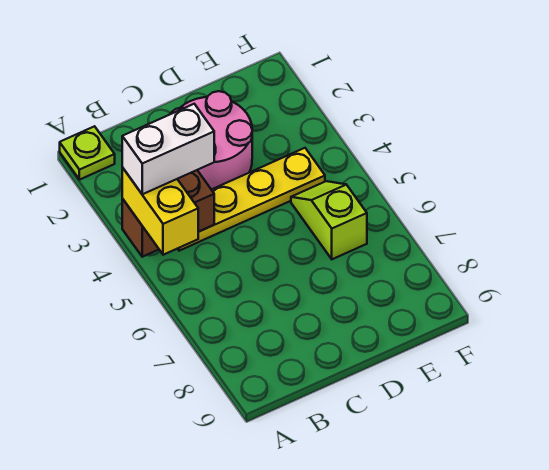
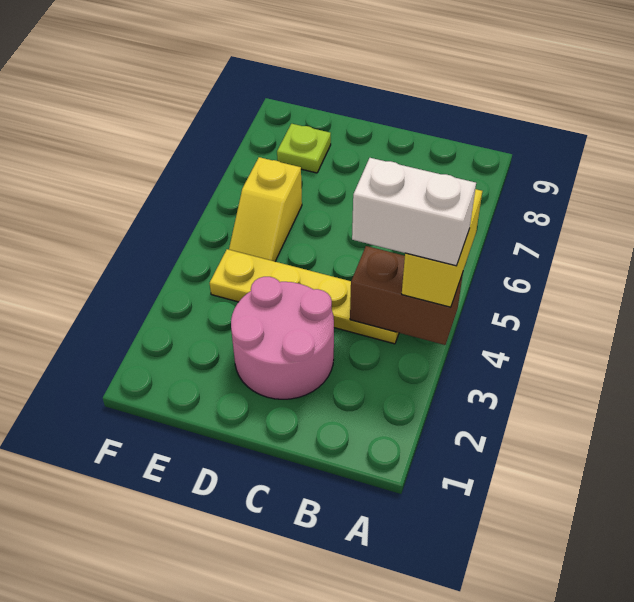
lime 1x1 plate [60,126,115,180] -> lime 1x1 plate moved to [277,124,331,173]
lime 1x2 slope [291,181,367,259] -> yellow 1x2 slope [229,157,302,261]

